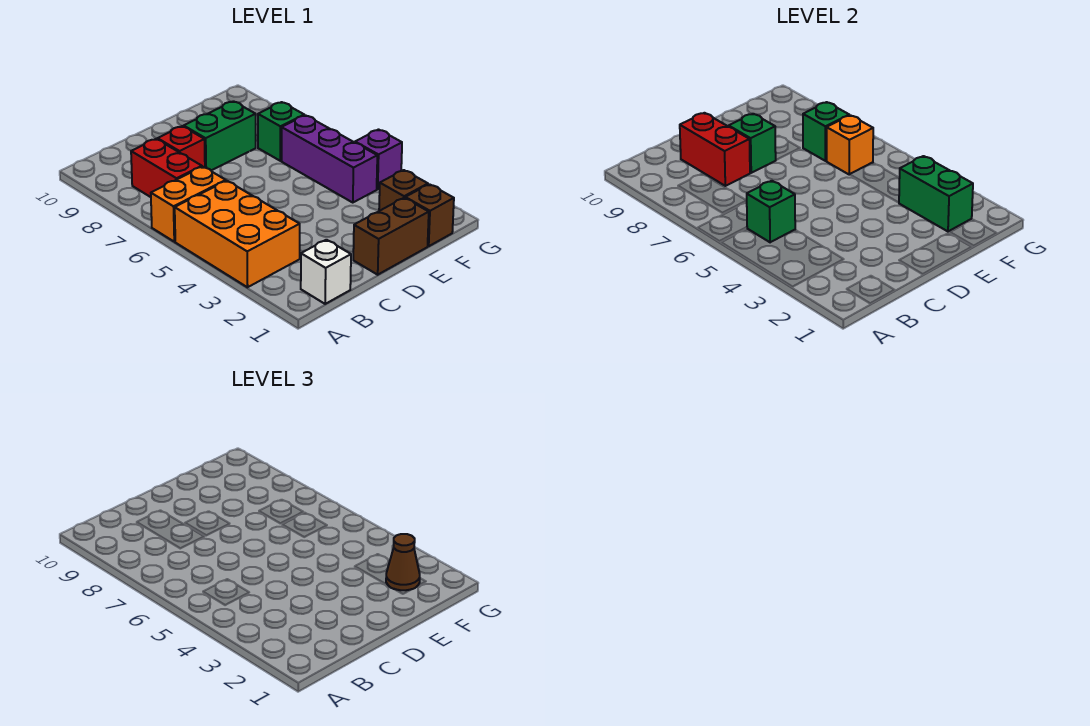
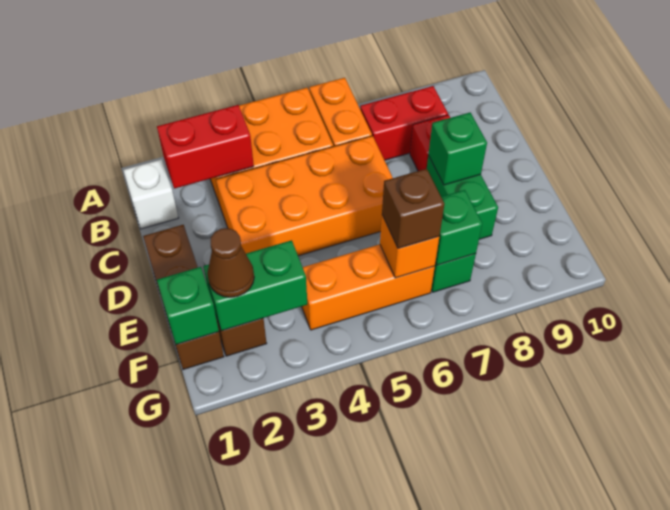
green 1x1 brick [746,181,795,242] -> green 1x1 brick moved to [157,267,219,345]
none -> orange 2x4 brick [216,136,393,256]
red 1x2 brick [680,113,750,186] -> red 1x2 brick moved to [157,105,254,189]
purple 1x3 brick [282,115,377,203] -> orange 1x3 brick [302,244,435,330]
none -> brown 1x1 brick [382,169,444,248]
purple 1x1 brick [355,130,402,189] -> none

